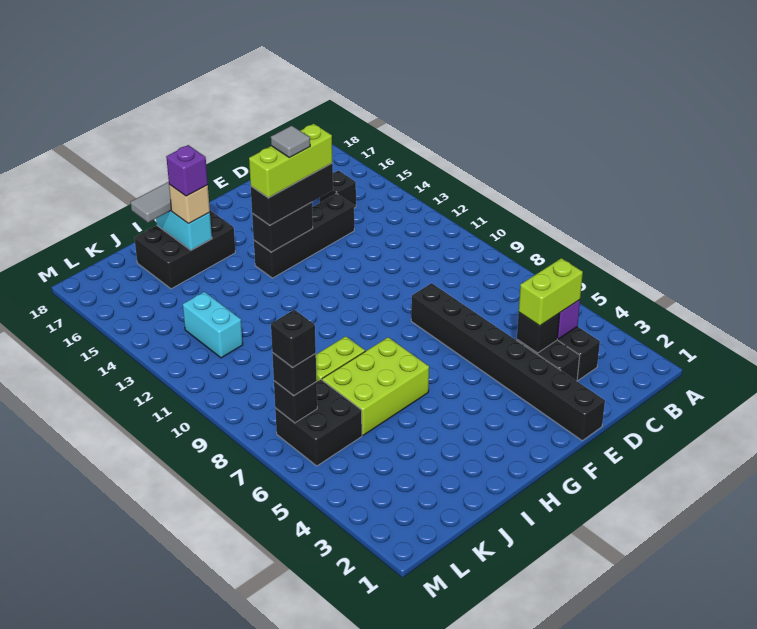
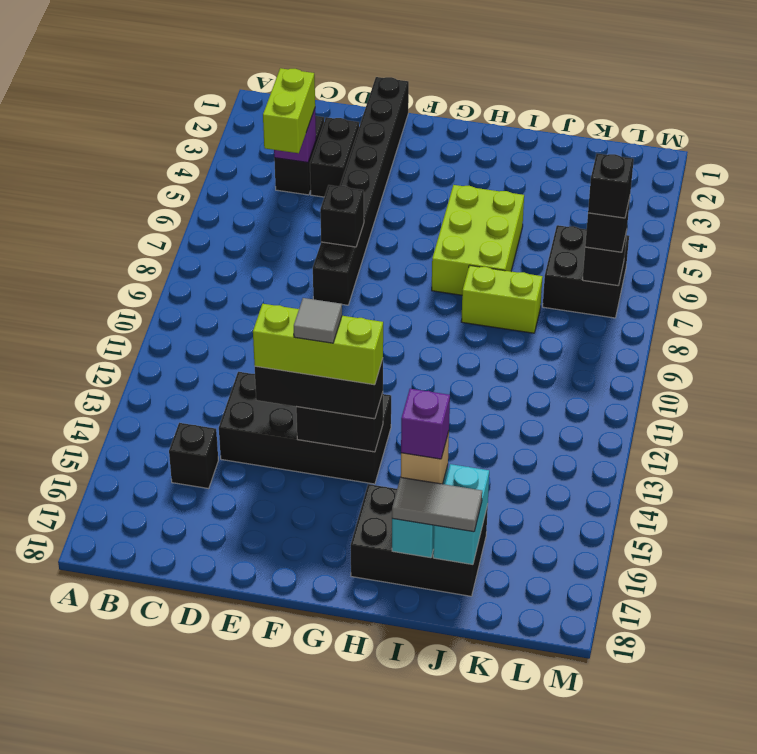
lime 1x2 brick [519,258,583,326] -> lime 1x2 brick turned to [263,68,315,153]
black 1x1 brick [517,313,560,353] -> black 1x1 brick moved to [320,185,364,247]
black 1x4 brick [254,194,354,278] -> black 2x4 brick [219,372,391,484]
lime 2x3 brick [322,337,429,435] -> lime 2x3 brick turned to [432,185,524,295]
cyan 1x2 brick [183,292,243,358] -> cyan 1x2 brick moved to [433,464,489,565]

